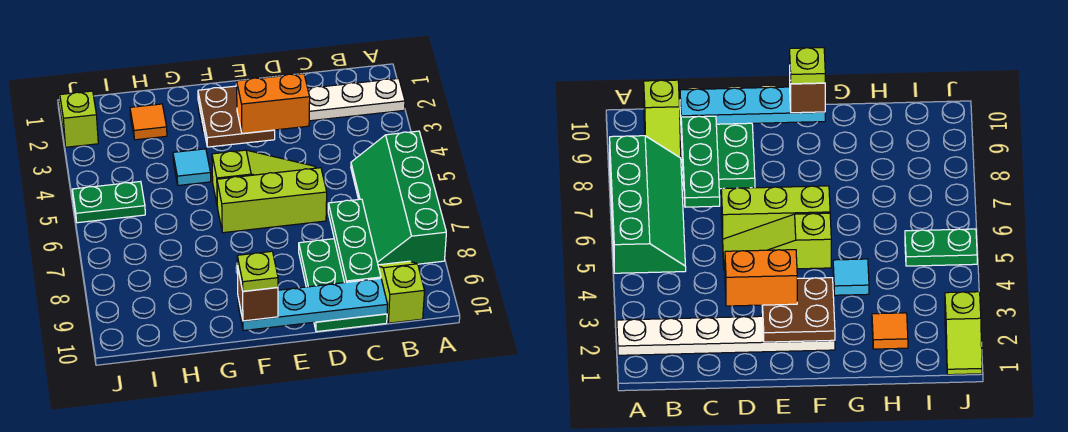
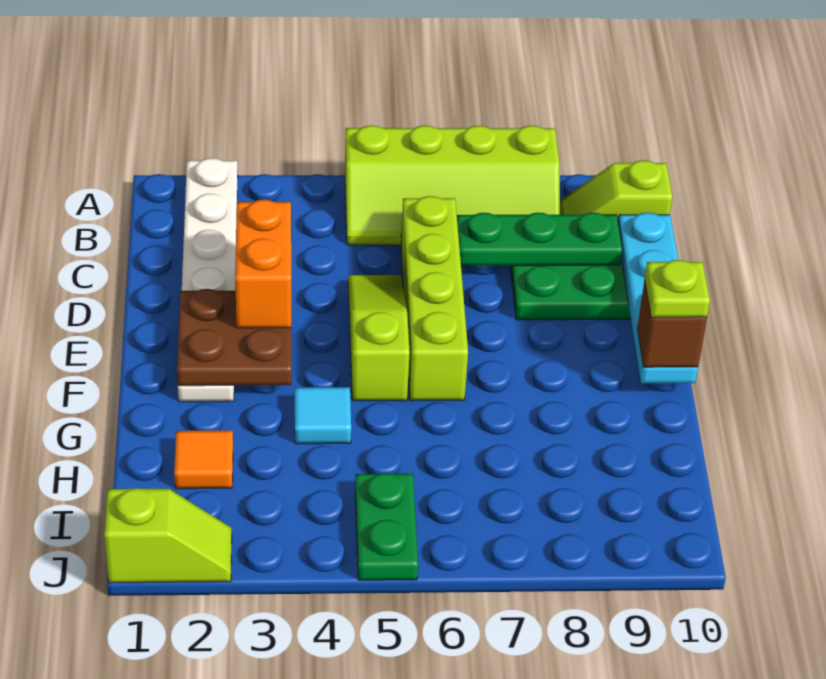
green 2x4 slope [351,131,446,265] -> lime 2x4 slope [345,125,560,245]
lime 1x3 brick [217,168,327,233] -> lime 1x4 brick [401,196,468,401]
lime 1x2 slope [58,91,98,147] -> lime 1x2 slope turned to [104,488,232,583]

